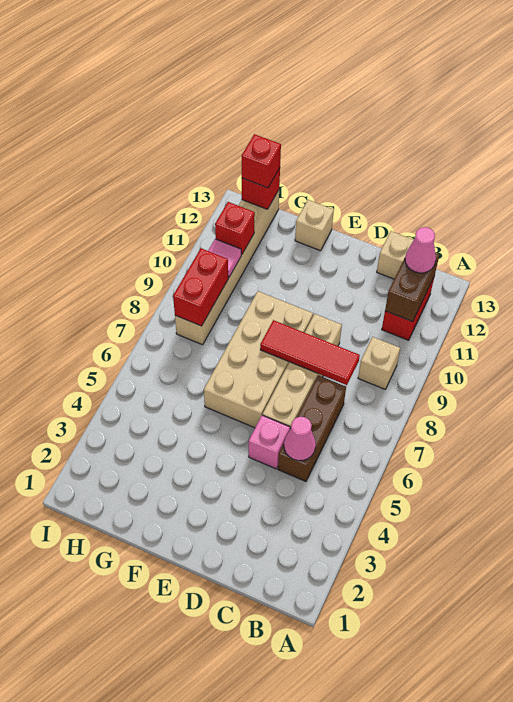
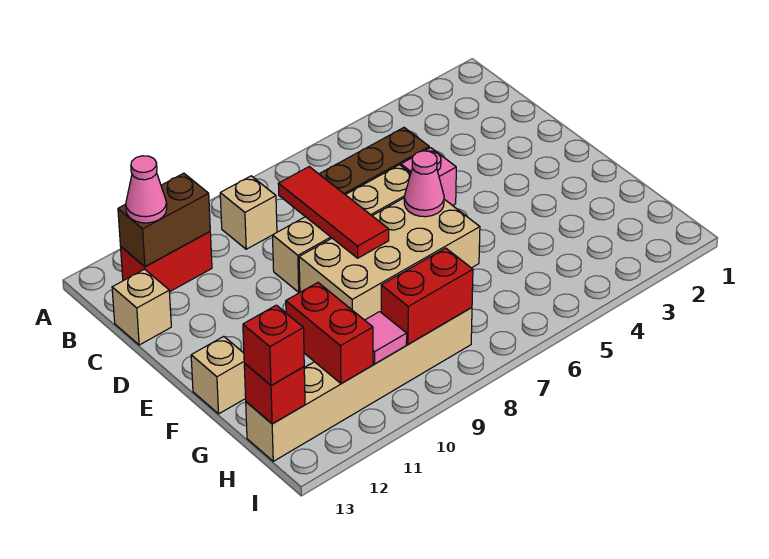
pink 1x1 cone [284,417,316,461] -> pink 1x1 cone moved to [404,151,444,217]
red 1x1 brick [215,202,255,254] -> red 1x2 brick [286,283,373,384]

